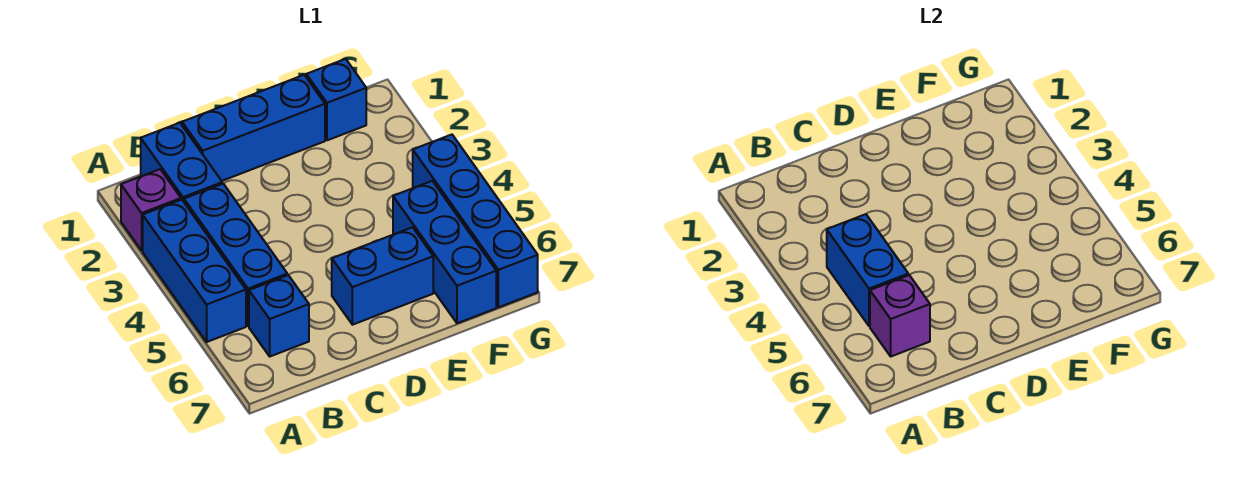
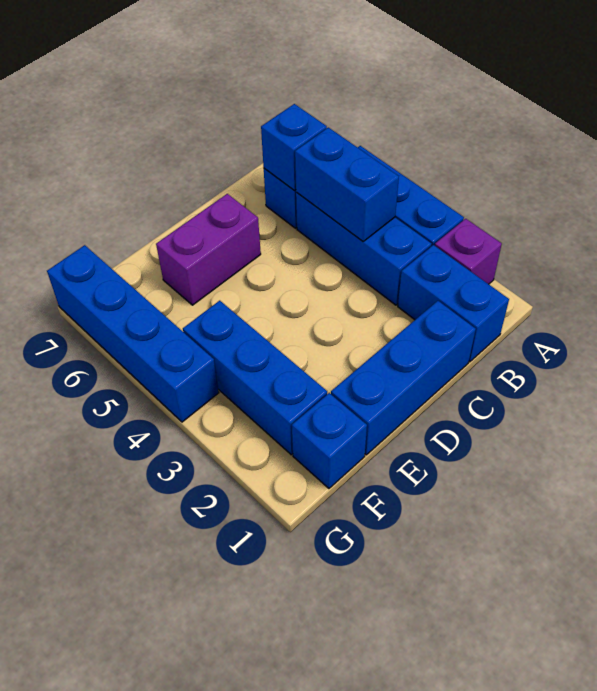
purple 1x1 brick [870,275,930,356] -> blue 1x1 brick [261,104,327,190]
blue 1x2 brick [332,227,433,325] -> purple 1x2 brick [156,194,261,305]
blue 1x3 brick [393,181,496,323] -> blue 1x3 brick moved to [183,301,327,455]

